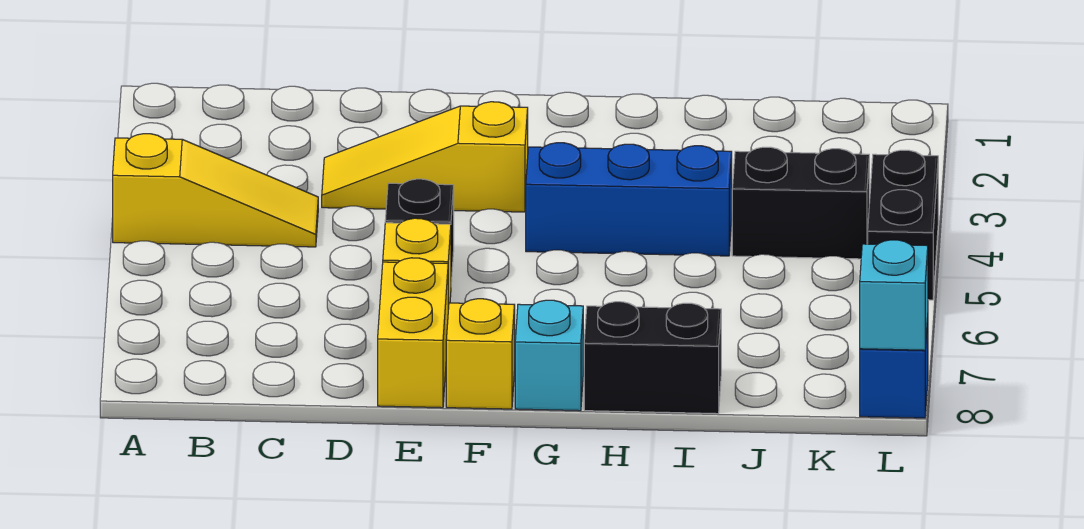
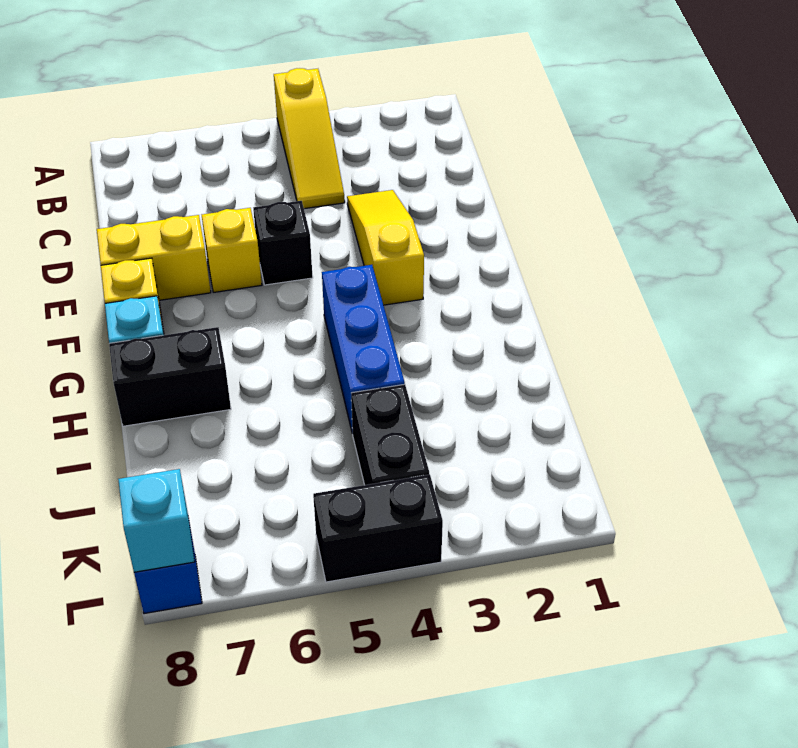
black 1x2 brick [584,302,721,414] -> black 1x2 brick turned to [109,327,231,426]

